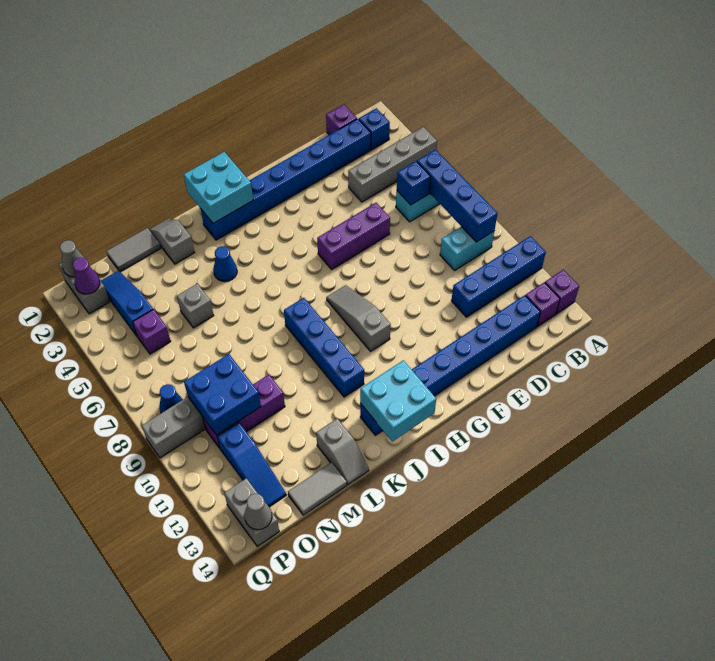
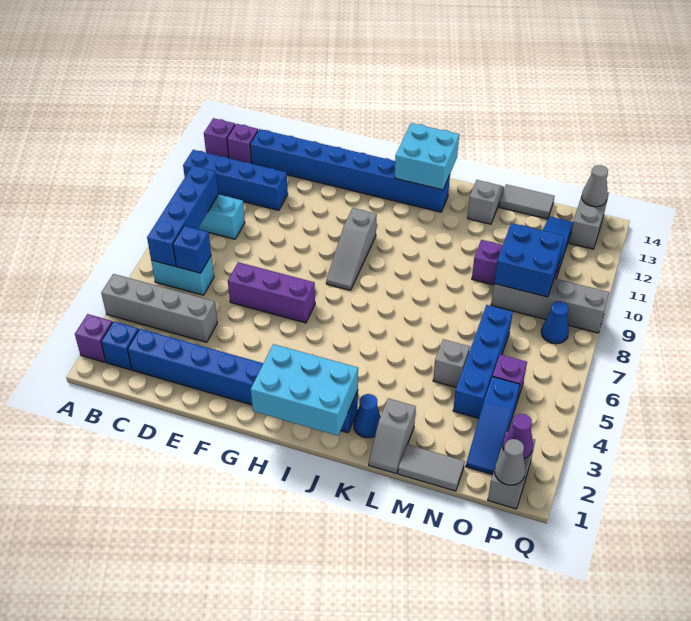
purple 1x1 brick [326,105,357,135] -> purple 1x1 brick moved to [75,314,113,362]
cyan 2x2 brick [184,152,253,223] -> cyan 2x3 brick [251,344,358,436]
blue 1x4 brick [284,298,364,397] -> blue 1x4 brick moved to [453,305,513,418]
blue 1x1 cone [213,246,237,281] -> blue 1x1 cone moved to [354,394,381,438]

